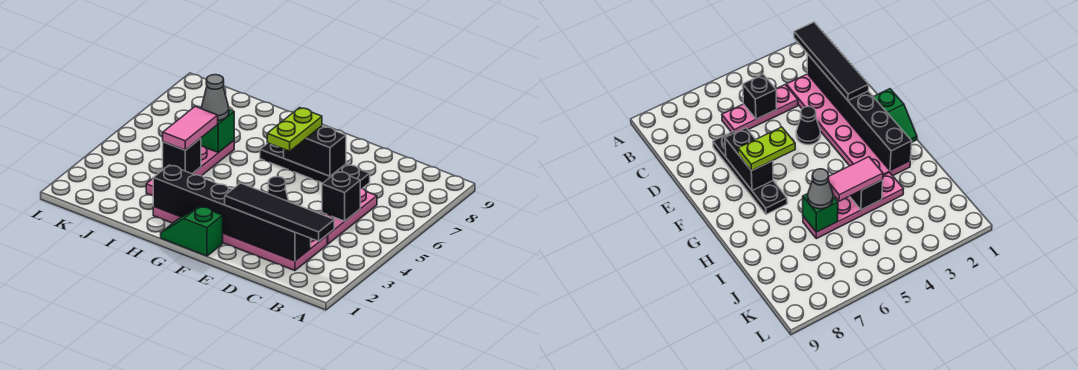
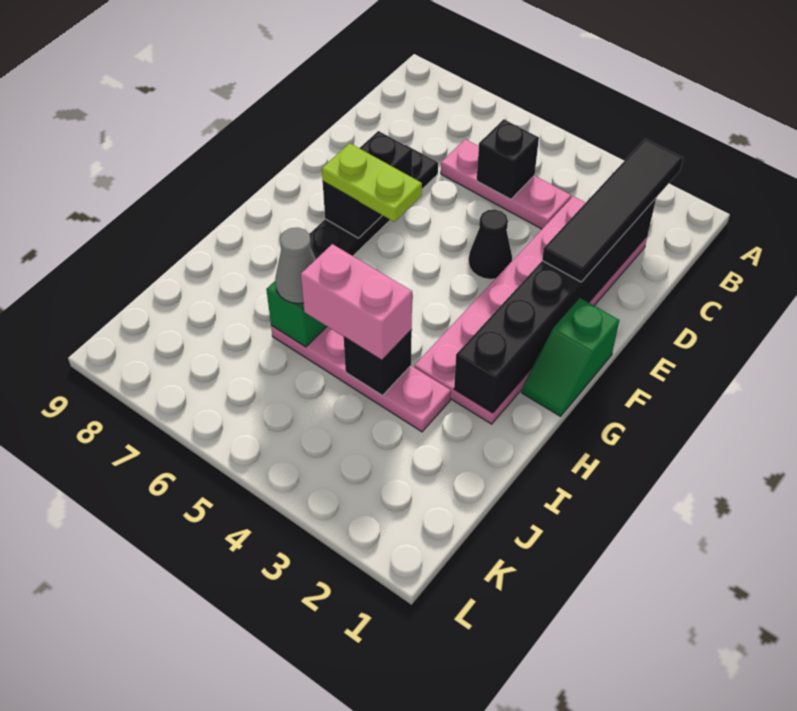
pink 1x2 tile [163,106,218,150] -> pink 1x2 brick [301,244,412,360]

